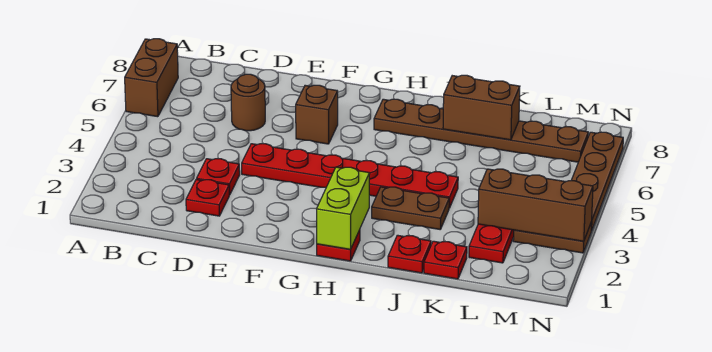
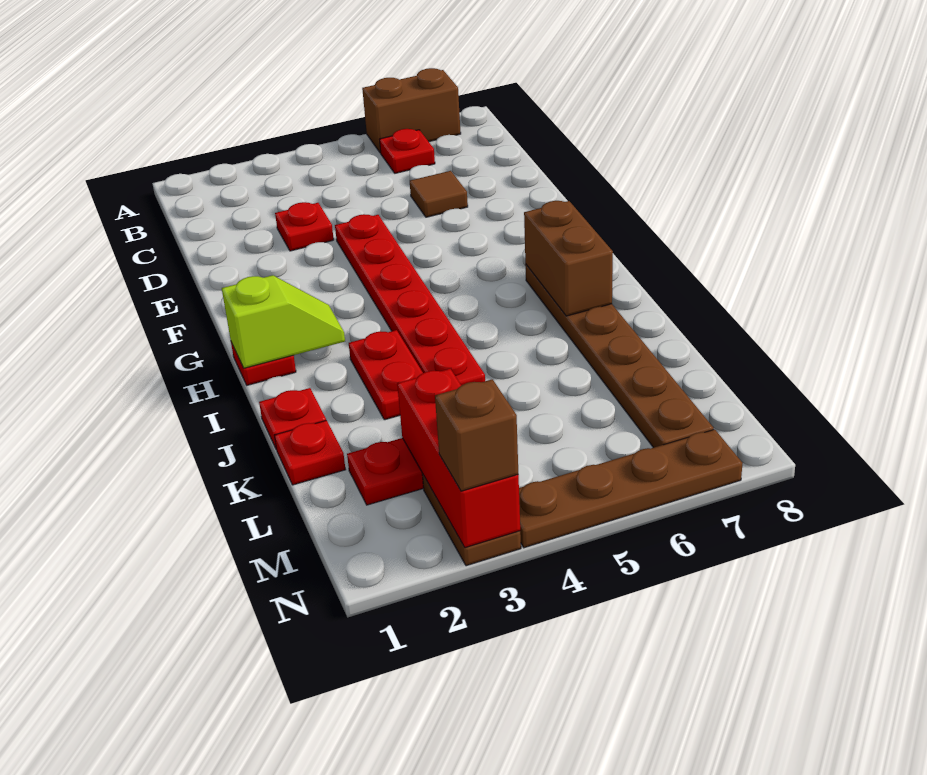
red 1x1 plate [186,179,229,216] -> red 1x1 plate moved to [379,129,435,173]
brown 1x1 round brick [231,74,265,131] -> brown 1x1 tile [410,171,468,217]
brown 1x1 brick [296,85,338,144] -> brown 1x1 brick moved to [435,379,518,491]
lime 1x2 brick [317,167,370,249] -> lime 1x2 slope [222,275,345,368]
brown 1x2 plate [372,187,449,229] -> red 1x2 plate [349,330,423,420]
brown 1x2 brick [443,75,520,140] -> brown 1x2 brick moved to [524,201,613,316]
brown 1x3 brick [478,169,593,241] -> red 1x3 brick [397,369,520,548]

